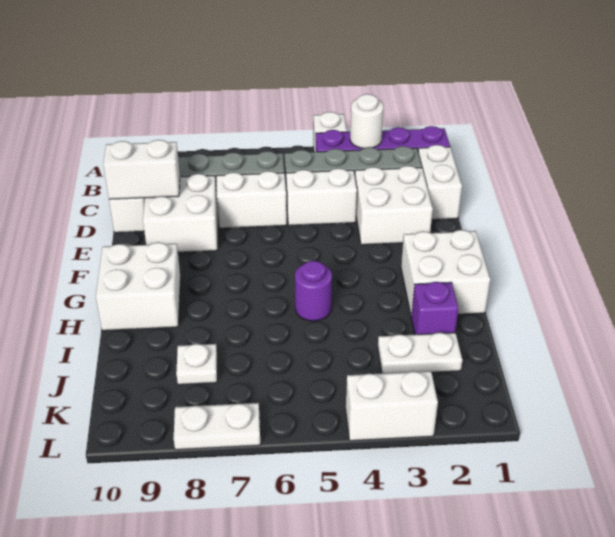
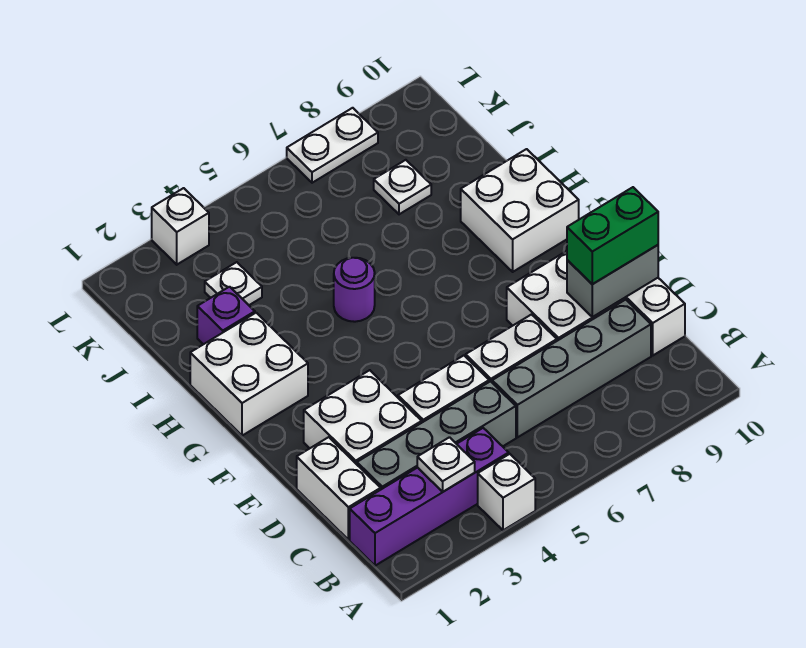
white 1x1 round brick [350,94,384,148] -> white 1x1 plate [417,437,475,492]
white 1x2 brick [103,140,180,199] -> grey 1x2 brick [567,245,658,317]
none -> green 1x2 brick [567,187,658,284]
white 1x2 plate [378,333,462,373] -> white 1x1 plate [205,262,262,305]
white 1x2 brick [346,371,438,441] -> white 1x1 brick [152,188,209,265]

